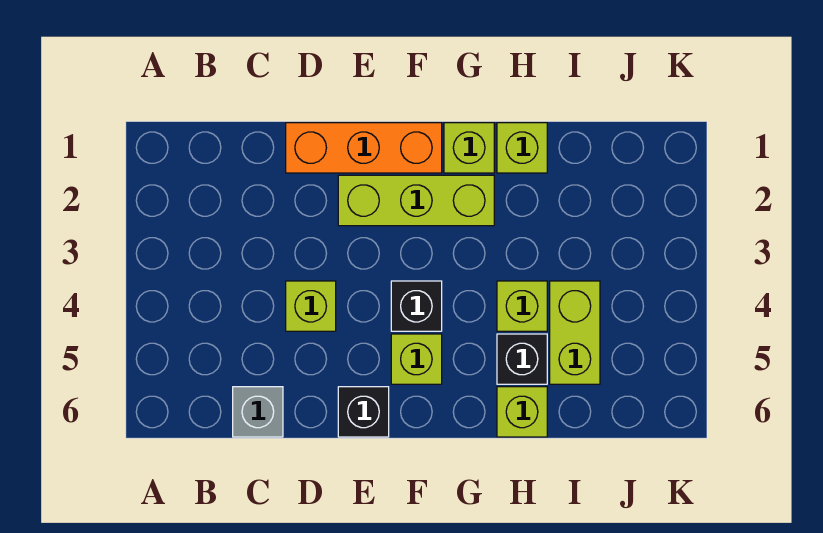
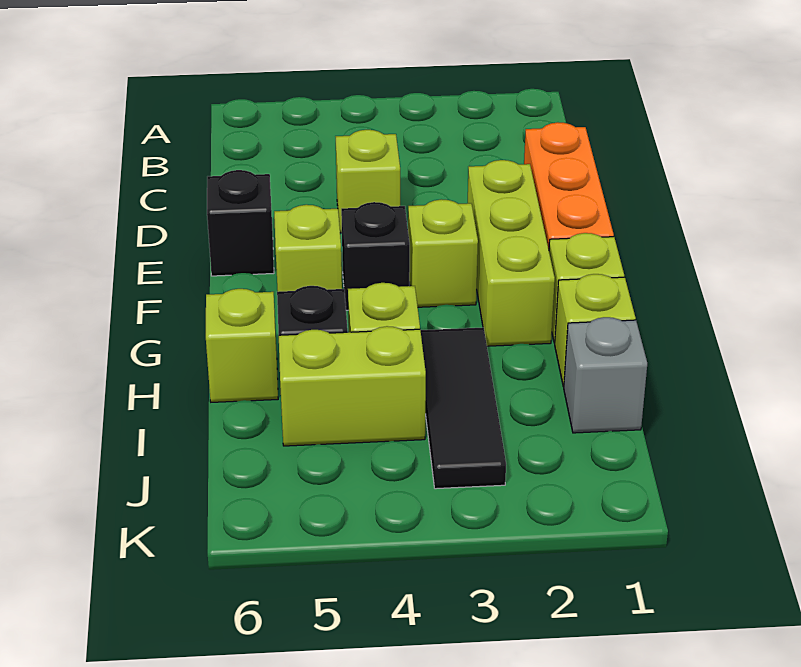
grey 1x1 brick [233,387,283,437] -> grey 1x1 brick moved to [564,317,647,433]
none -> lime 1x1 brick [408,199,478,307]
none -> black 1x3 tile [421,327,506,489]

